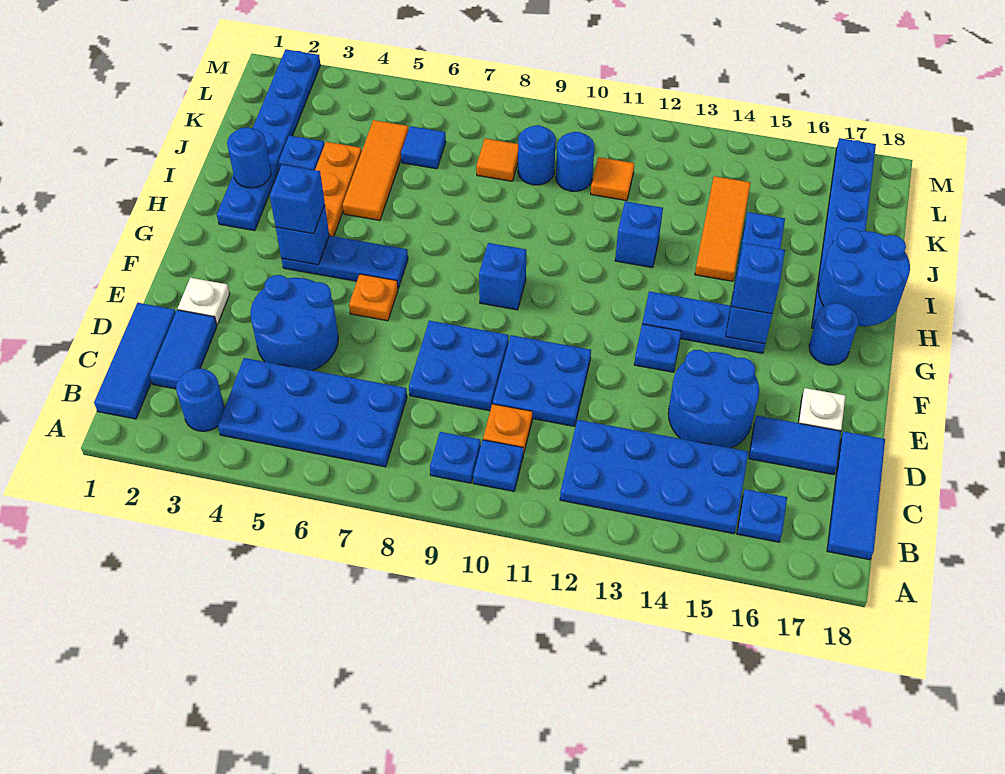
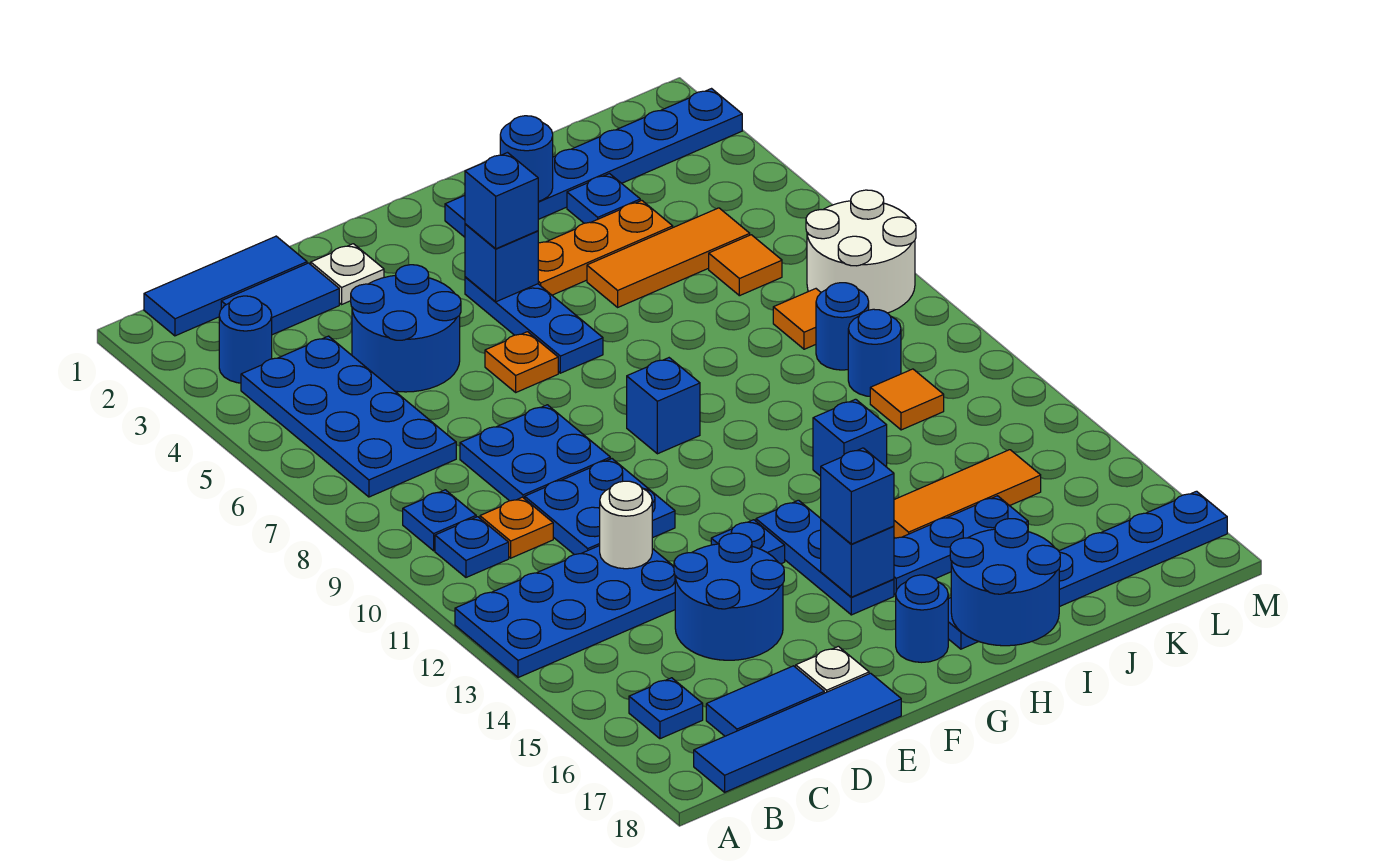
blue 2x4 plate [560,420,748,534] -> blue 2x4 plate turned to [455,546,675,678]
blue 1x3 tile [827,432,885,560] -> blue 1x4 tile [694,673,901,792]
none -> white 1x1 round brick [600,481,652,569]
blue 1x2 tile [749,416,841,475] -> blue 1x2 tile turned to [706,666,824,736]
blue 1x1 tile [401,126,446,169] -> orange 1x1 tile [709,235,782,296]
none -> white 2x2 round brick [806,190,916,313]

